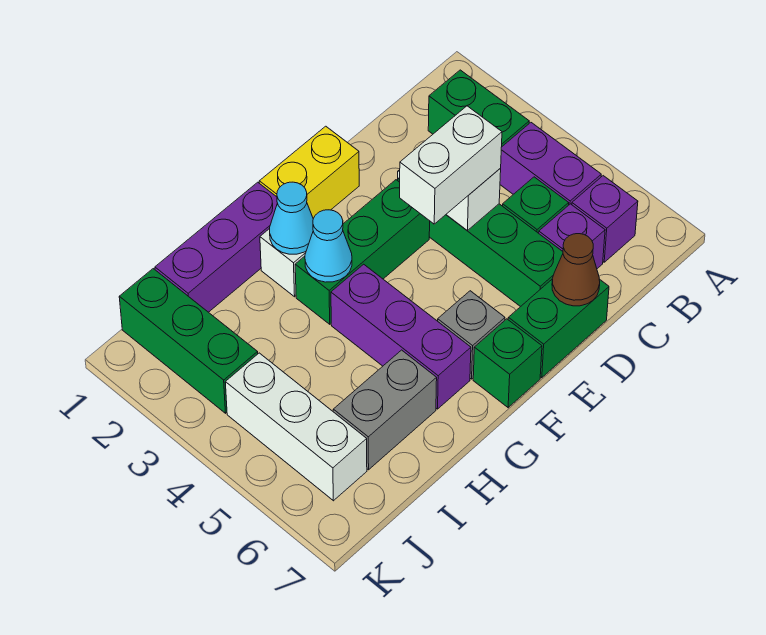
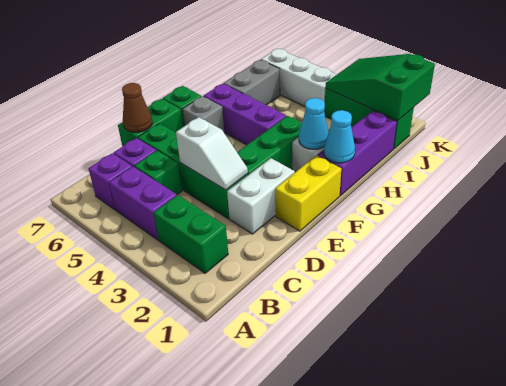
white 1x2 brick [399,106,502,224] -> white 1x2 brick moved to [227,158,295,234]
cyan 1x1 cone [305,210,352,282] -> cyan 1x1 cone moved to [324,110,355,163]
none -> green 2x3 slope [326,54,435,121]

